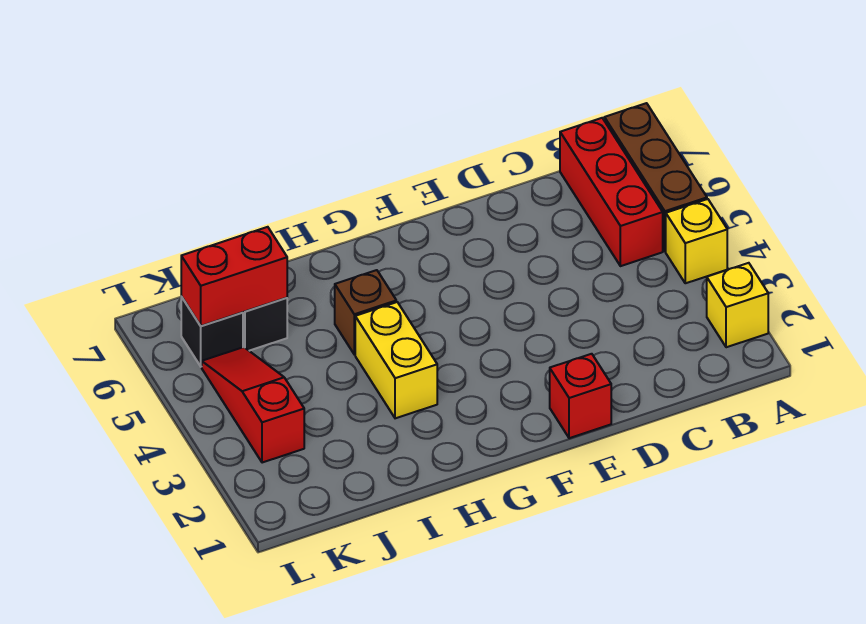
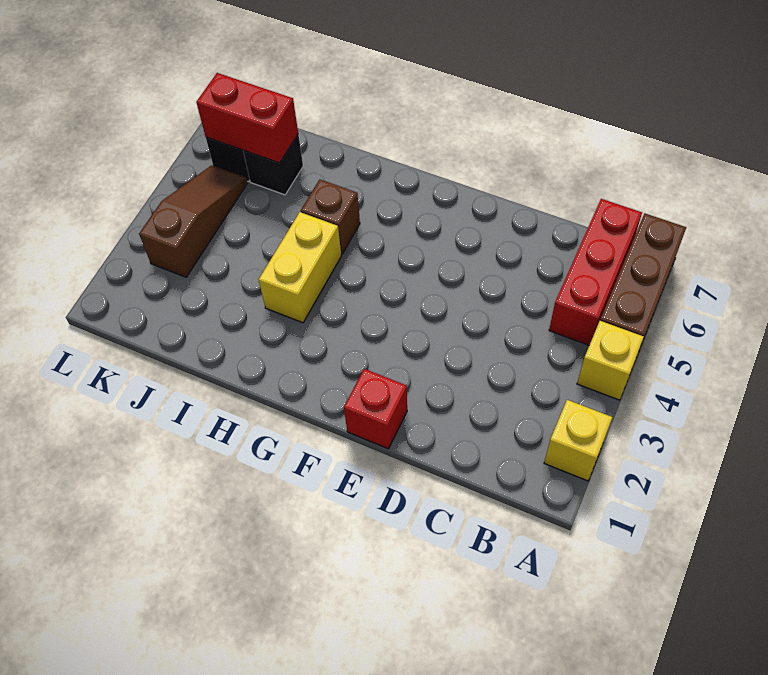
red 1x3 slope [202,347,304,463] -> brown 1x3 slope [139,165,247,277]

